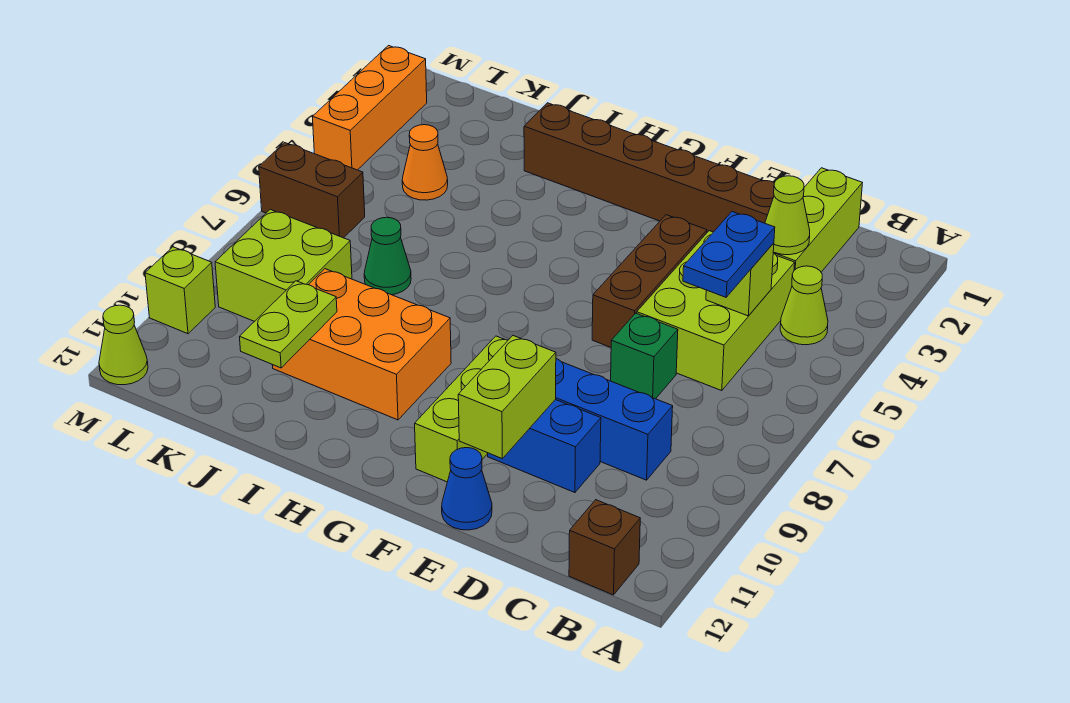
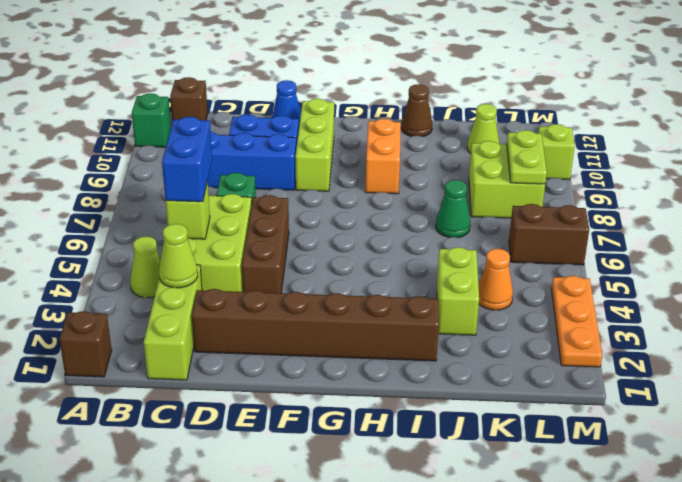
none -> brown 1x1 brick [59,311,112,377]
none -> green 1x1 brick [132,93,171,147]
blue 1x2 plate [683,212,775,297] -> blue 1x2 brick [162,117,212,202]
lime 1x2 brick [458,336,556,458] -> lime 1x2 brick moved to [437,247,479,335]
orange 2x3 brick [273,269,451,420] -> orange 1x2 brick [365,119,401,194]
none -> brown 1x1 cone [401,84,432,137]
lime 1x2 plate [240,281,337,368] -> lime 1x2 plate moved to [507,130,547,184]
orange 1x3 brick [312,46,427,170] -> orange 1x3 plate [551,276,602,367]
lime 1x1 cone [99,305,148,385] -> lime 1x1 cone moved to [467,104,499,153]

